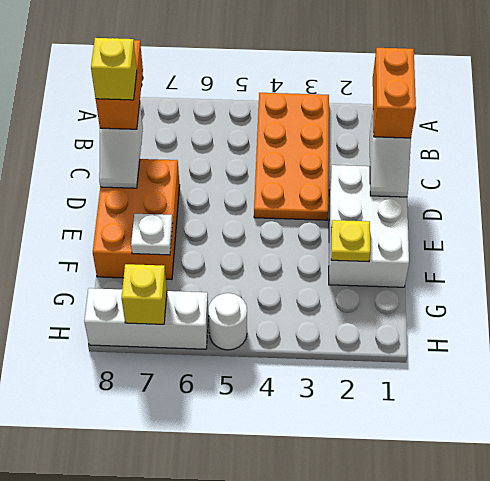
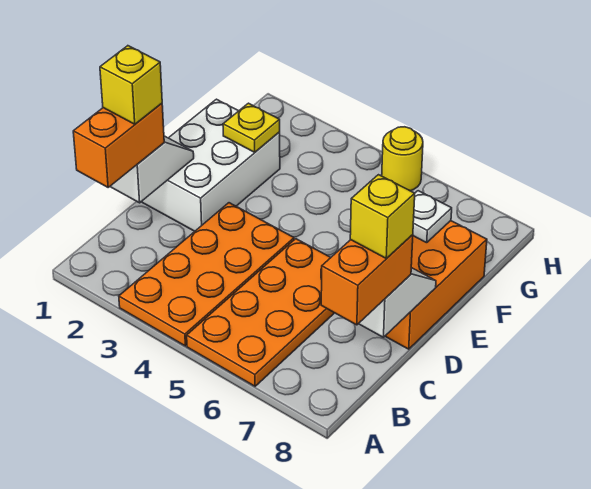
none -> orange 2x4 plate [187,239,334,386]
white 1x1 round brick [208,293,247,350] -> yellow 1x1 round brick [382,127,423,191]
white 1x3 brick [84,288,209,349] -> none
yellow 1x1 brick [122,264,167,324] -> yellow 1x1 brick moved to [100,46,162,124]

